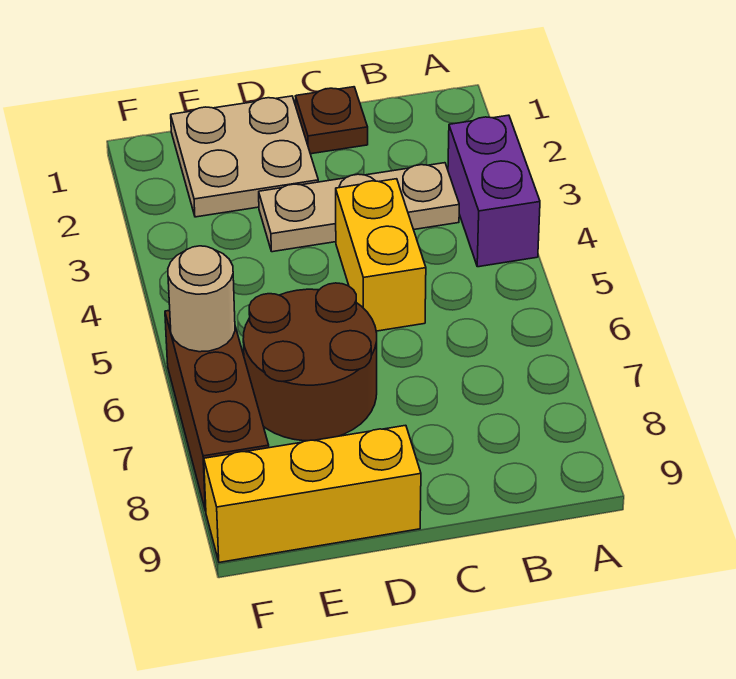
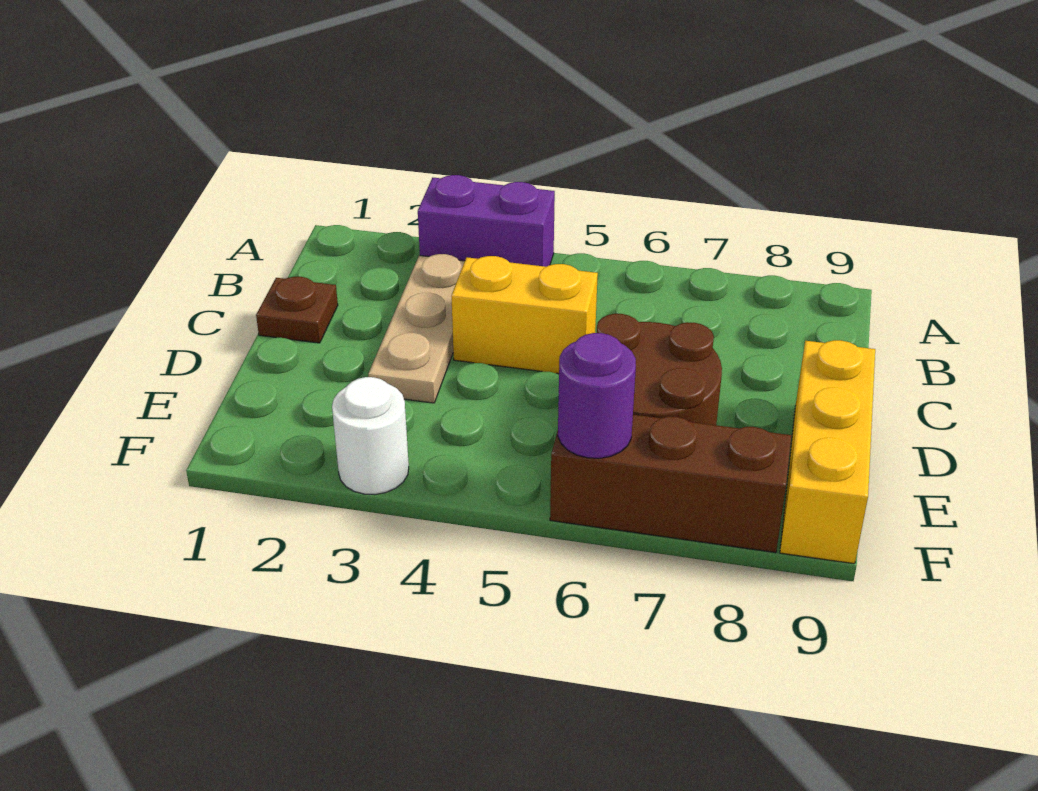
tan 2x2 plate [171,96,318,217] -> none
none -> white 1x1 round brick [332,377,409,495]
tan 1x1 round brick [168,246,235,352] -> purple 1x1 round brick [558,333,636,458]

